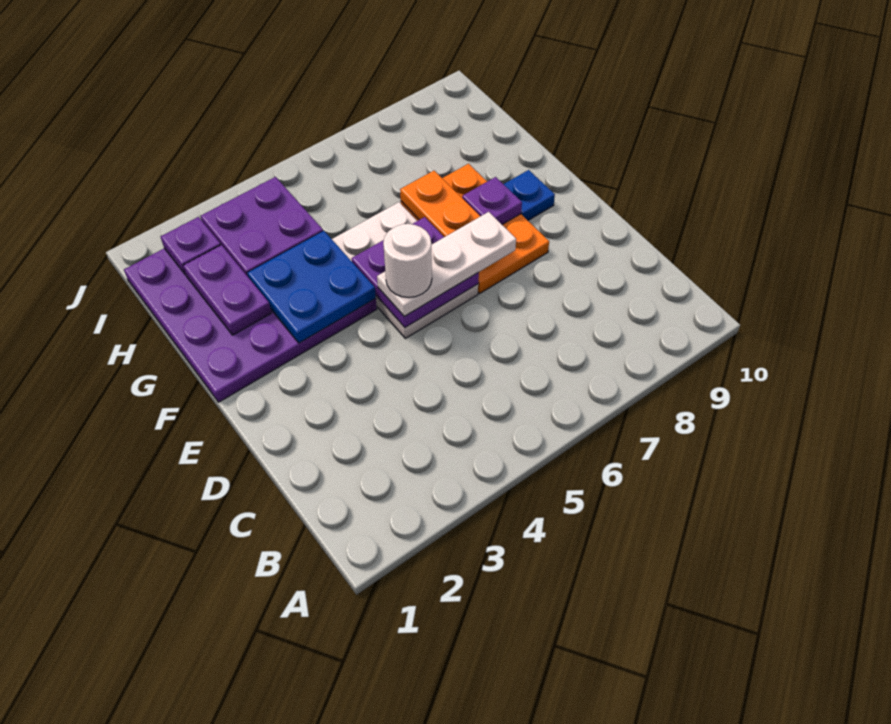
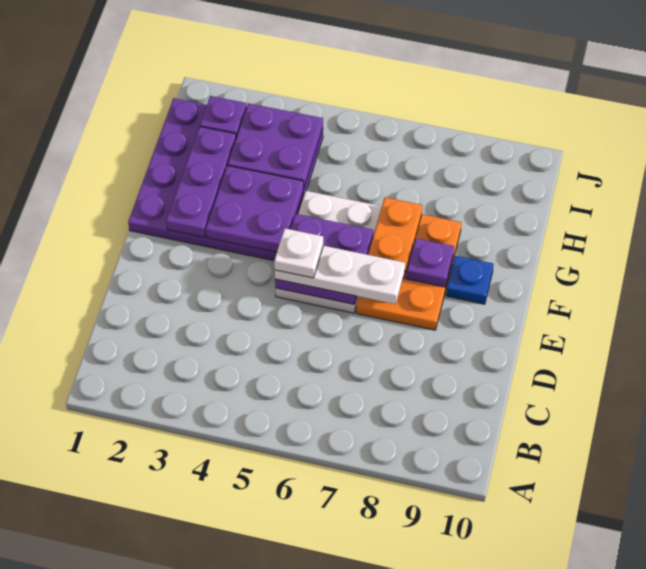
white 1x1 round brick [383,224,432,297] -> white 1x1 plate [274,229,323,278]
blue 2x2 plate [248,231,376,343] -> purple 2x2 plate [206,166,304,252]
purple 1x2 plate [183,245,271,335] -> purple 1x3 plate [166,127,236,237]

